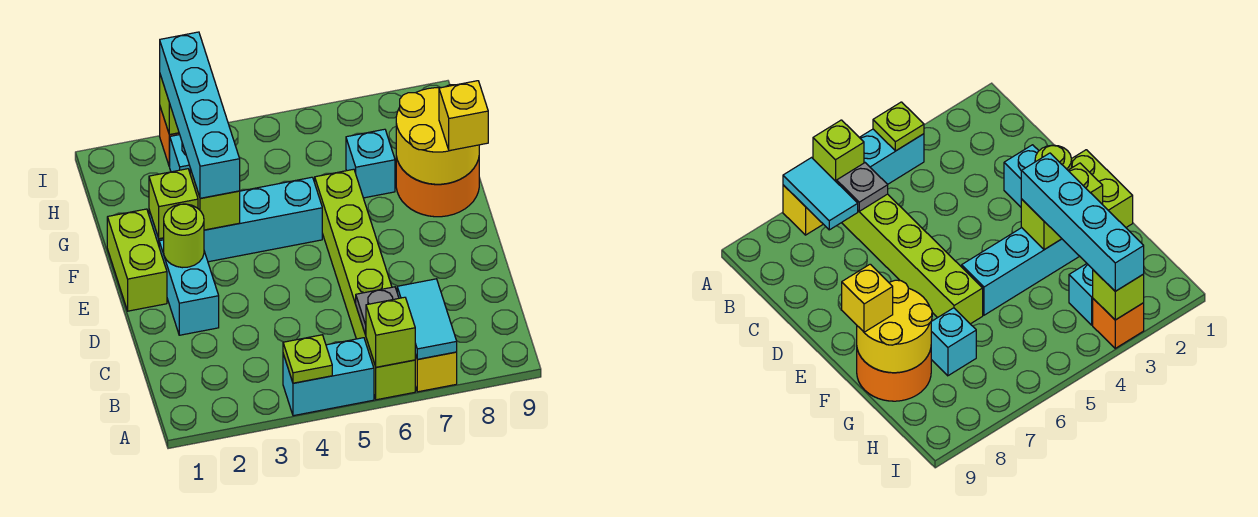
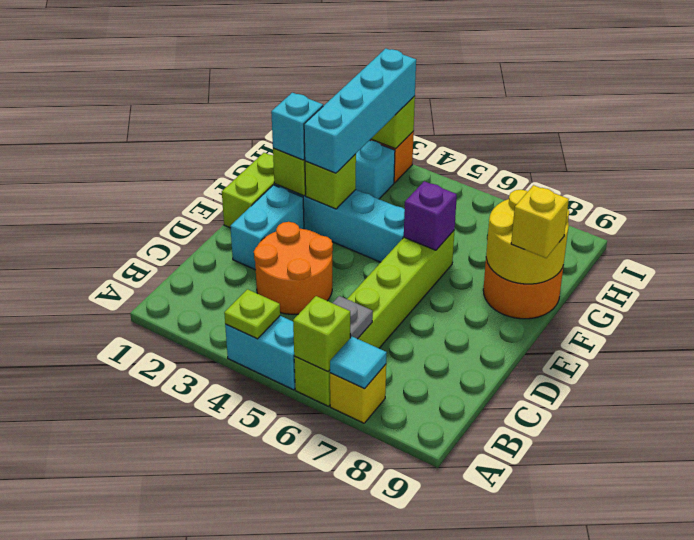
cyan 1x2 tile [397,279,457,359] -> cyan 1x1 tile [330,337,387,389]
none -> orange 2x2 round brick [254,222,333,314]
lime 1x1 round brick [164,204,204,268] -> none
none -> purple 1x1 brick [404,181,457,250]
cyan 1x1 brick [346,129,395,198] -> cyan 1x1 brick moved to [271,93,323,160]

